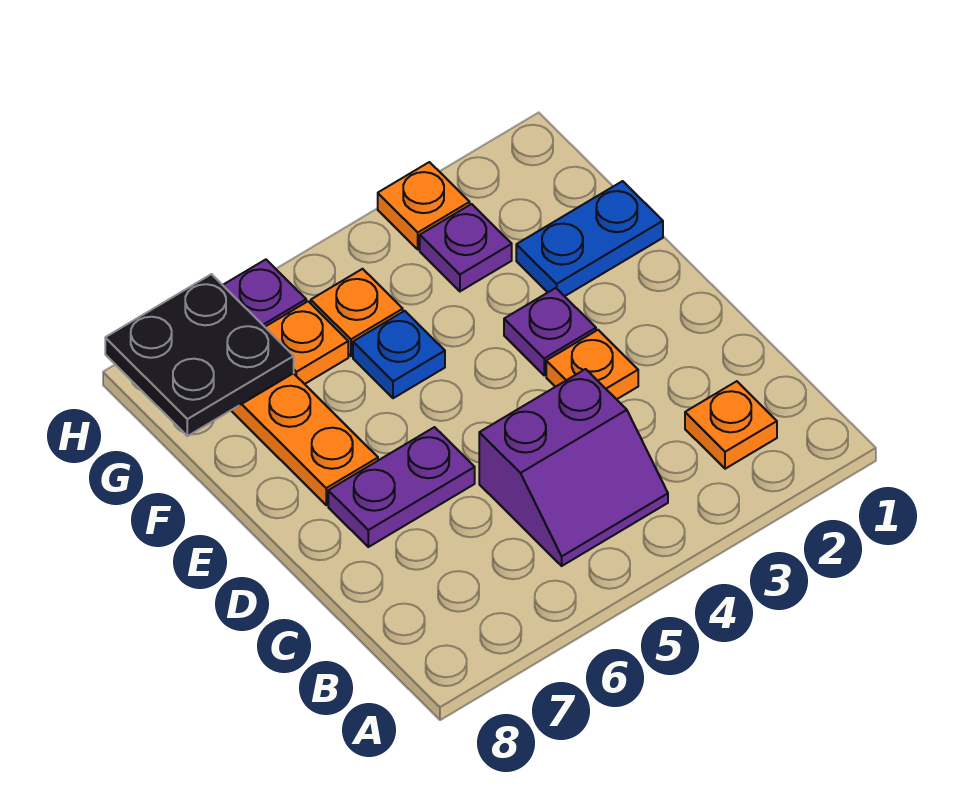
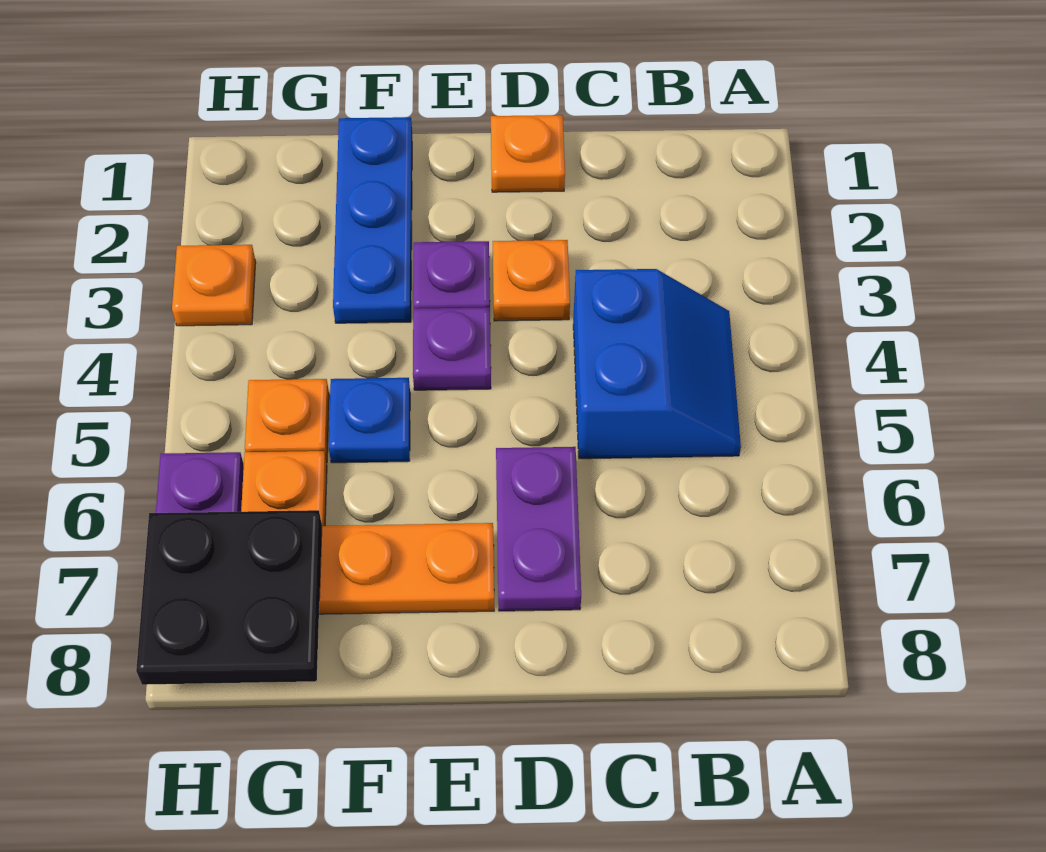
orange 1x1 plate [685,381,777,469] -> orange 1x1 plate moved to [491,115,565,192]
purple 2x2 slope [479,369,668,566] -> blue 2x2 slope [573,269,741,459]
blue 1x2 plate [516,181,663,296] -> blue 1x3 plate [333,117,412,323]
purple 1x1 plate [420,204,512,291] -> purple 1x1 plate moved to [413,307,491,390]

